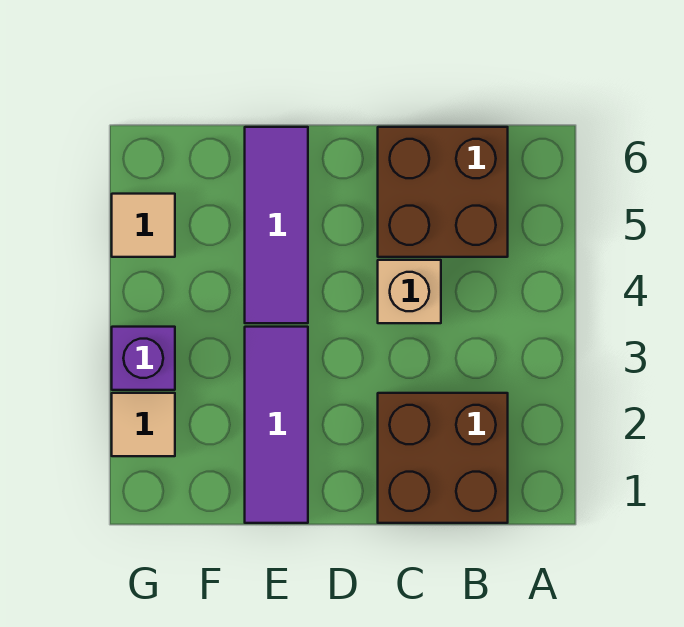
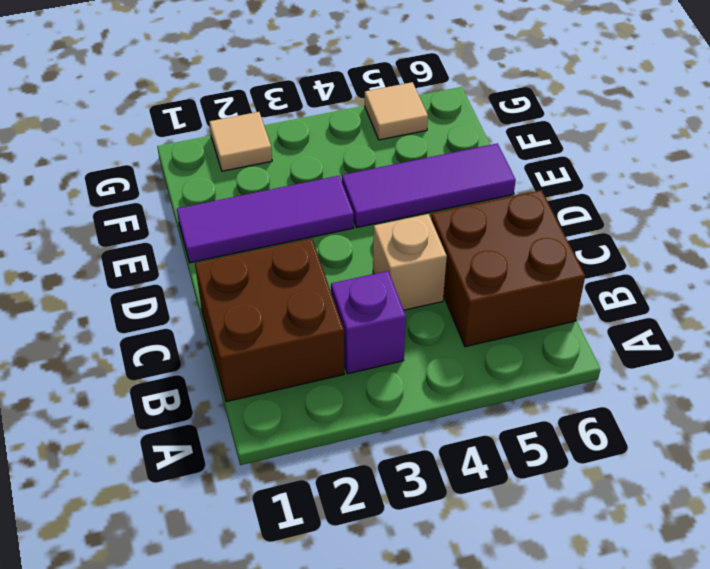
purple 1x1 brick [112,327,175,390] -> purple 1x1 brick moved to [331,271,406,374]

